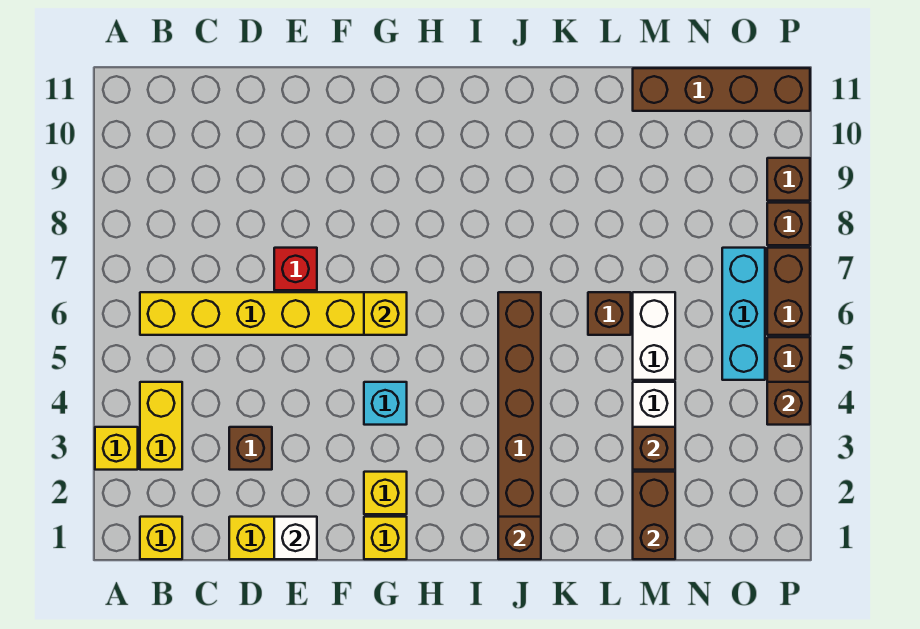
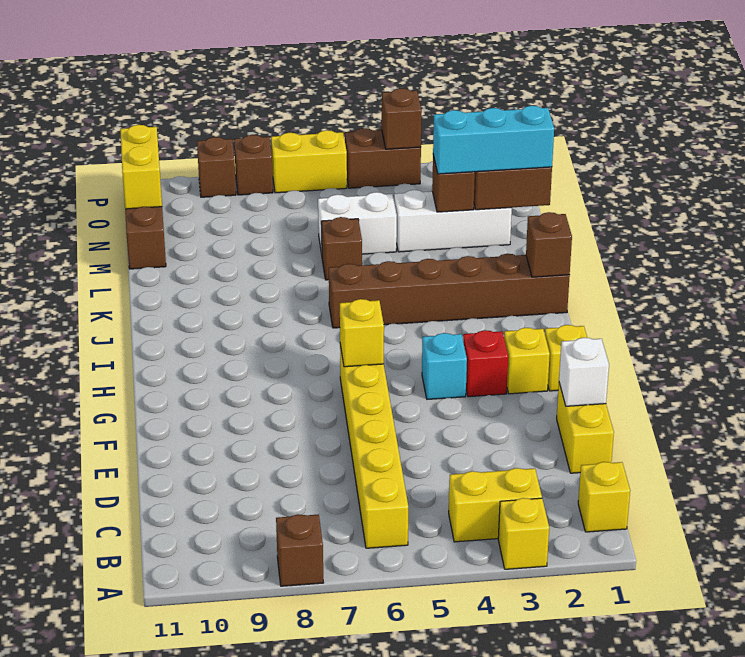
brown 1x1 brick [229,427,272,470] -> brown 1x1 brick moved to [276,514,324,586]
red 1x1 brick [274,248,317,290] -> red 1x1 brick moved to [463,330,508,397]
none -> yellow 1x2 brick [120,125,162,209]
cyan 1x3 brick [722,248,765,380] -> cyan 1x3 brick moved to [433,106,554,174]
brown 1x2 brick [767,248,810,335] -> yellow 1x2 brick [271,130,347,193]

